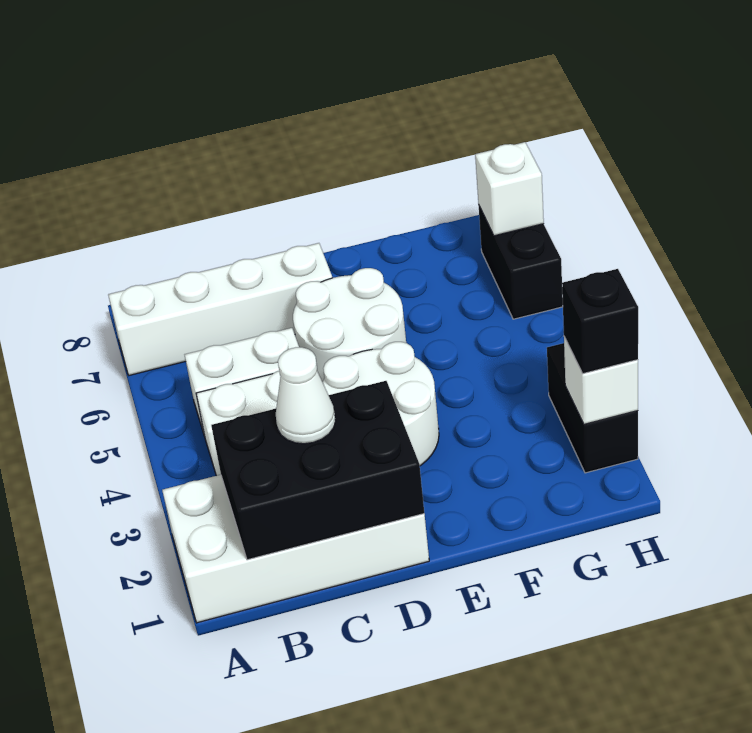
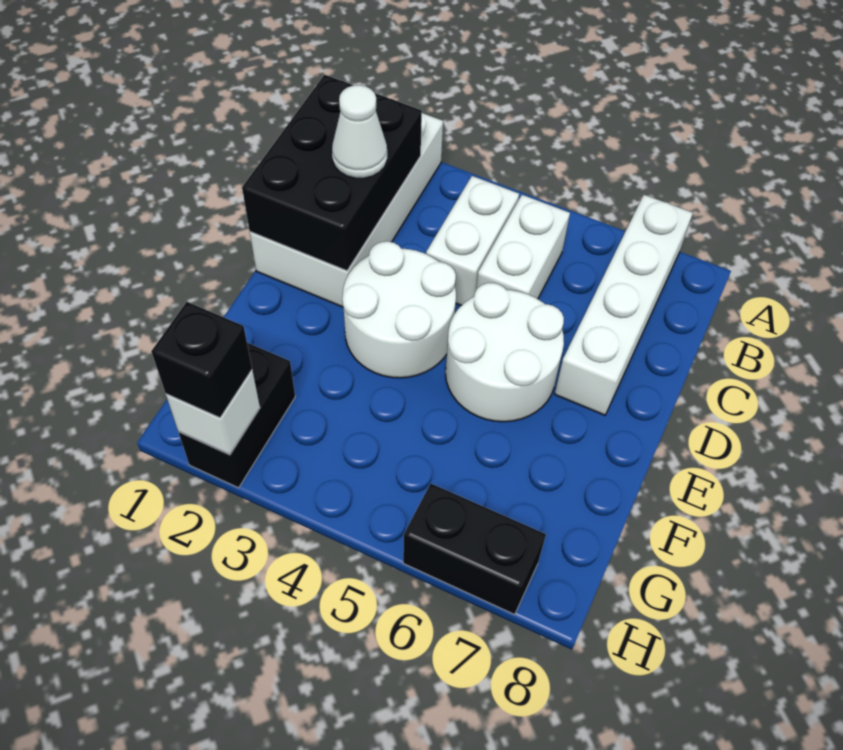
black 1x2 brick [547,343,638,473] -> black 1x2 brick turned to [178,343,295,488]
white 1x1 brick [475,142,544,236] -> none

